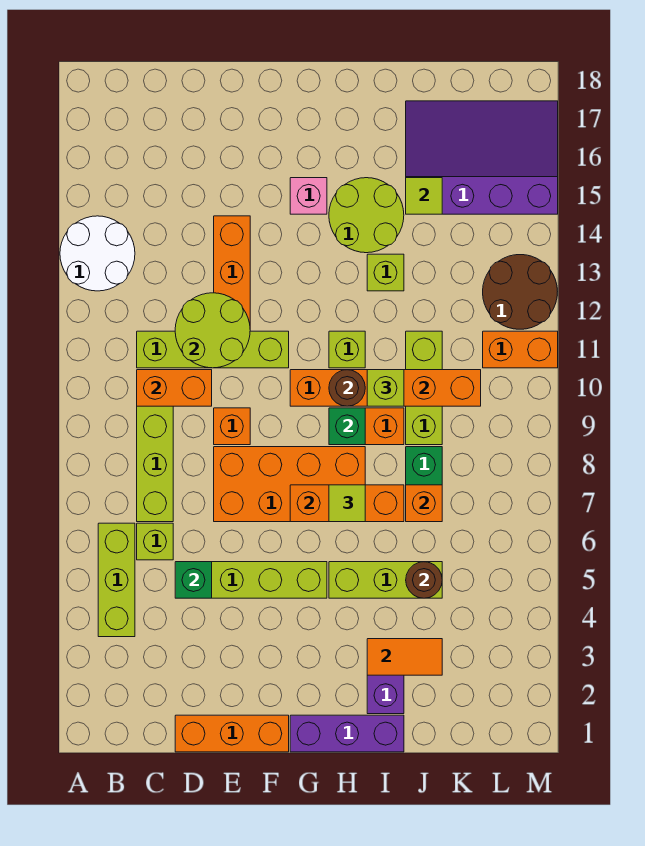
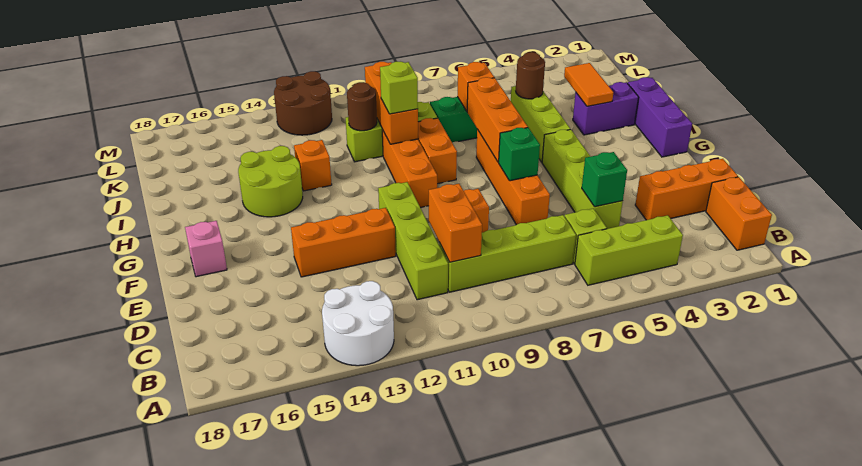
orange 1x3 brick [175,715,289,752] -> orange 1x3 brick turned to [635,159,738,220]
lime 2x2 round brick [175,293,250,368] -> none
orange 2x4 brick [214,447,365,522] -> orange 1x4 brick [476,130,550,225]
pink 1x1 brick [290,178,327,214] -> pink 1x1 brick moved to [185,221,227,277]
lime 1x1 tile [329,485,365,522] -> none
green 1x1 brick [329,408,365,445] -> green 1x1 brick moved to [499,128,540,181]
brown 1x1 round brick [329,370,365,406] -> brown 1x1 round brick moved to [347,82,377,131]
lime 1x1 brick [329,331,365,368] -> none
lime 1x1 brick [367,254,404,291] -> orange 1x1 brick [294,140,332,191]
purple 3x4 slope [406,101,558,214] -> none
lime 1x1 tile [406,178,442,214] -> none
orange 1x2 brick [483,331,558,368] -> orange 1x2 brick moved to [706,177,772,250]

